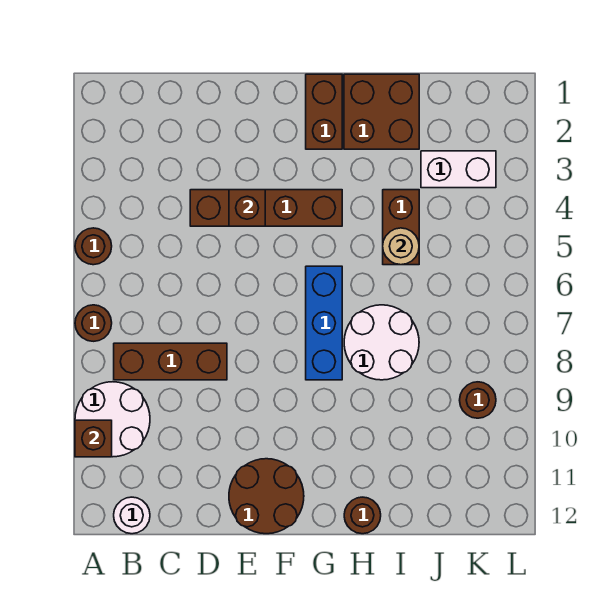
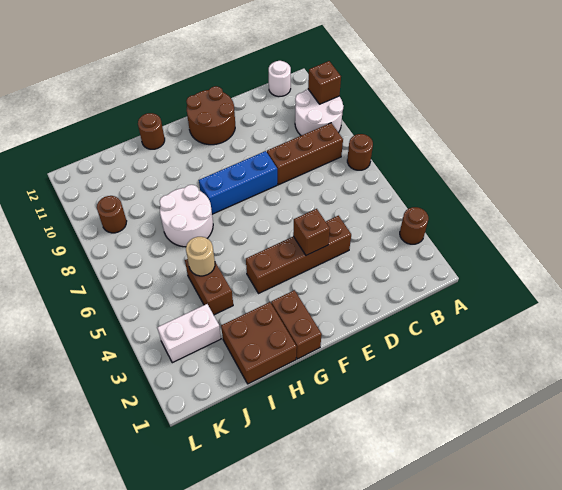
brown 1x1 round brick [75,228,112,265] -> brown 1x1 round brick moved to [400,207,429,244]
blue 1x3 brick [306,266,342,380] -> blue 1x3 brick turned to [199,151,277,214]

